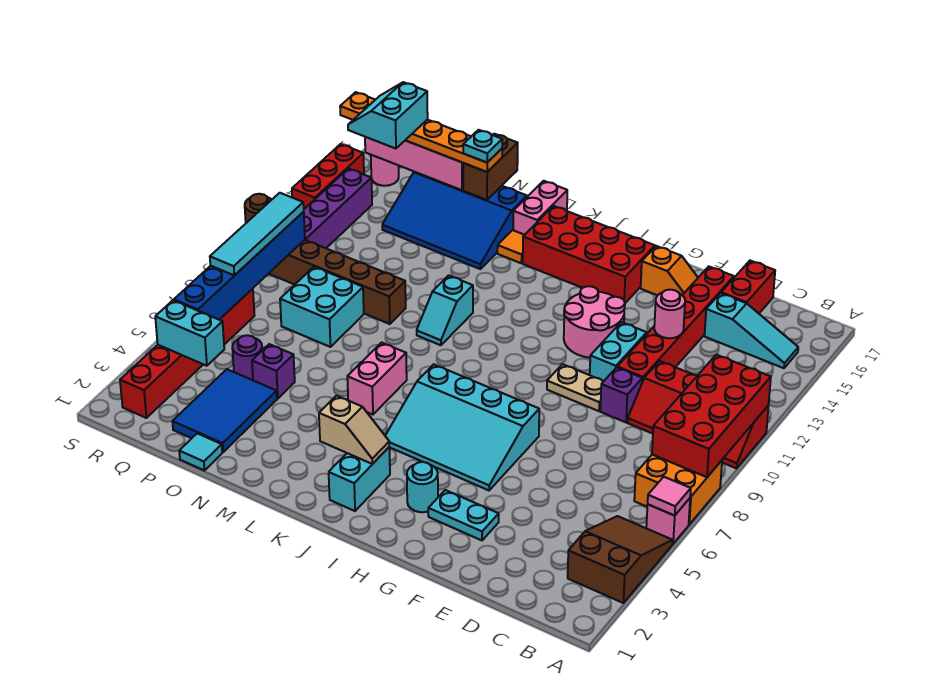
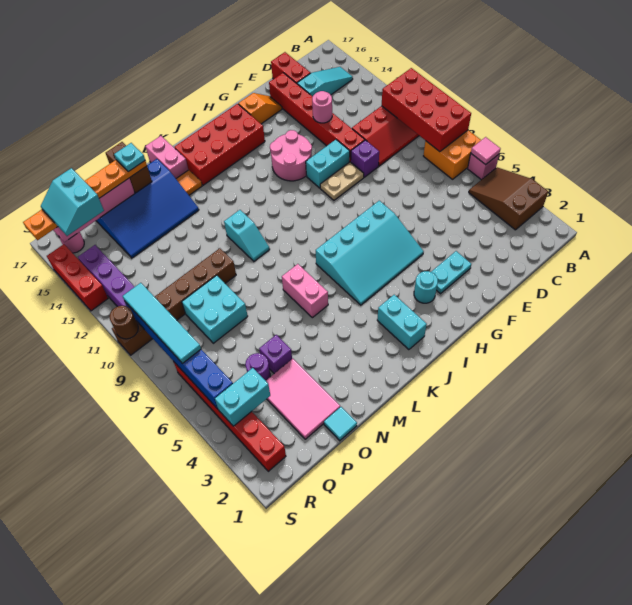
cyan 1x2 brick [590,322,647,381] -> cyan 1x2 brick turned to [306,140,350,188]
tan 1x2 slope [319,396,389,464] -> none
blue 2x3 tile [172,369,277,452] -> pink 2x3 tile [266,359,340,439]

